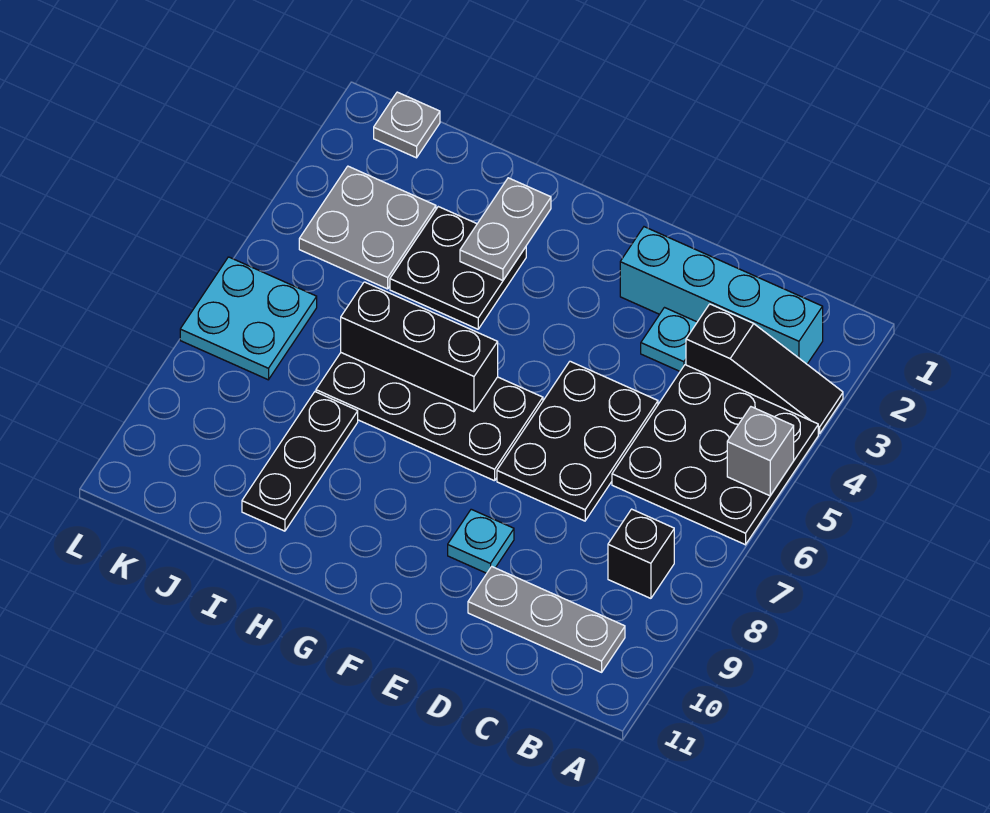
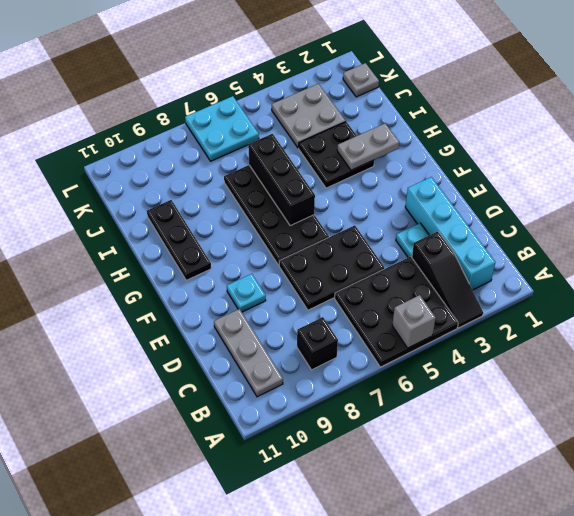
black 1x3 plate [242,392,358,531] -> black 1x3 plate turned to [147,200,211,280]

